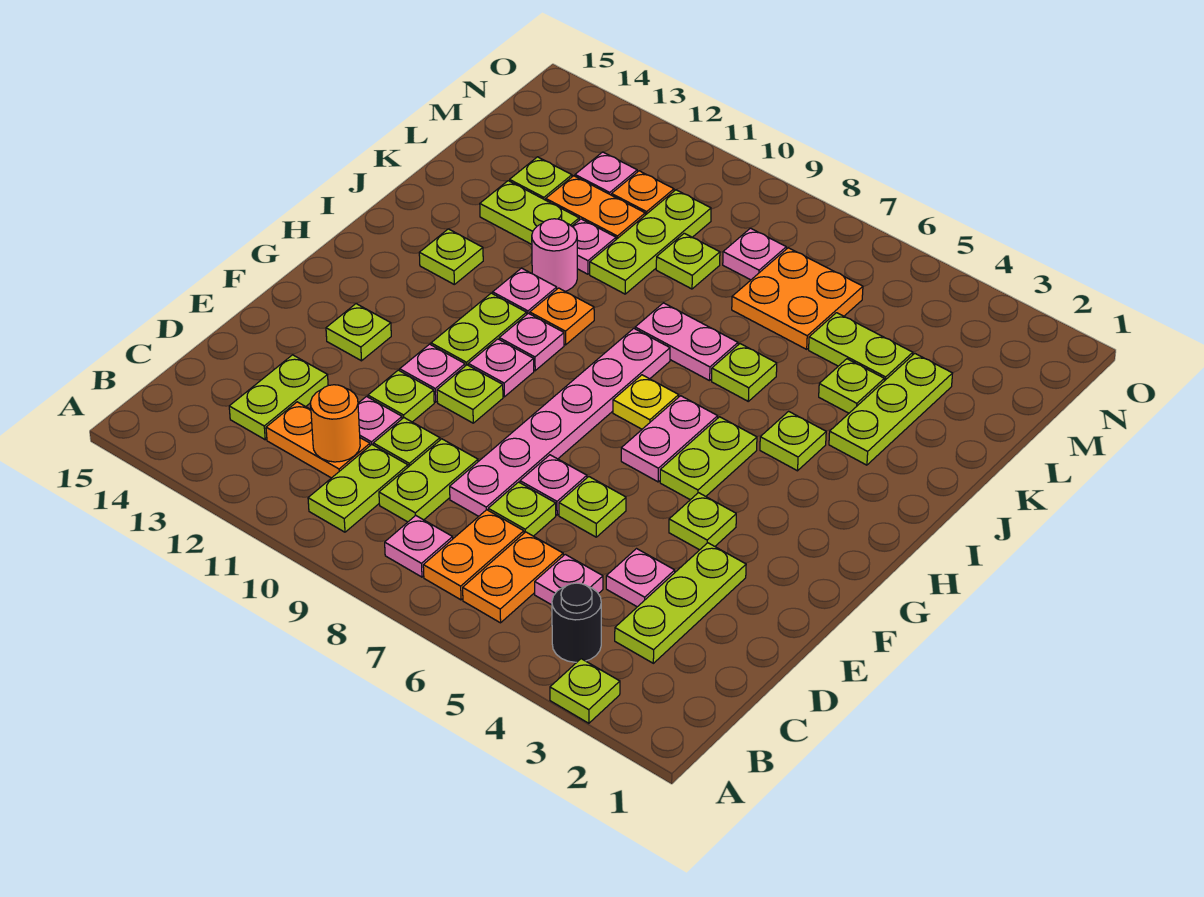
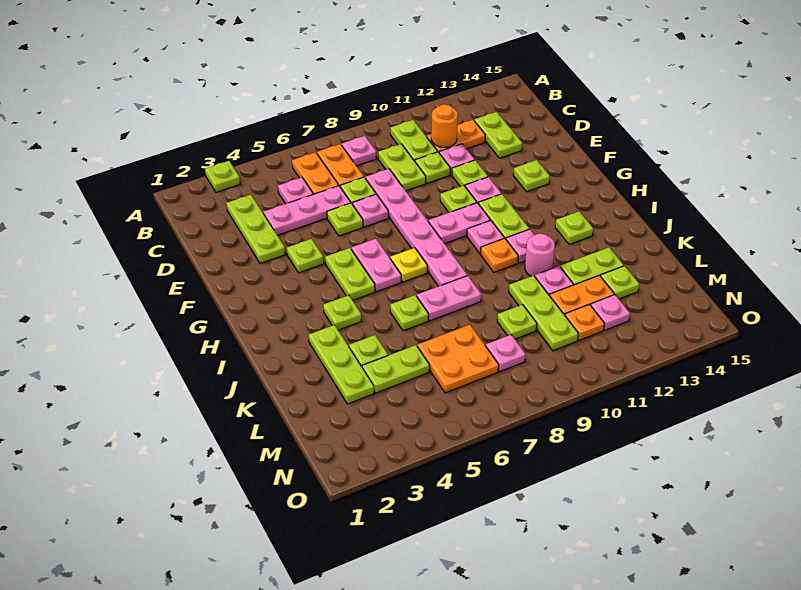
black 1x1 round brick [552,583,601,662] -> none
pink 1x1 plate [606,549,675,607] -> pink 1x3 plate [264,186,351,235]
pink 1x1 plate [468,339,534,397] -> pink 1x2 plate [428,203,490,244]

